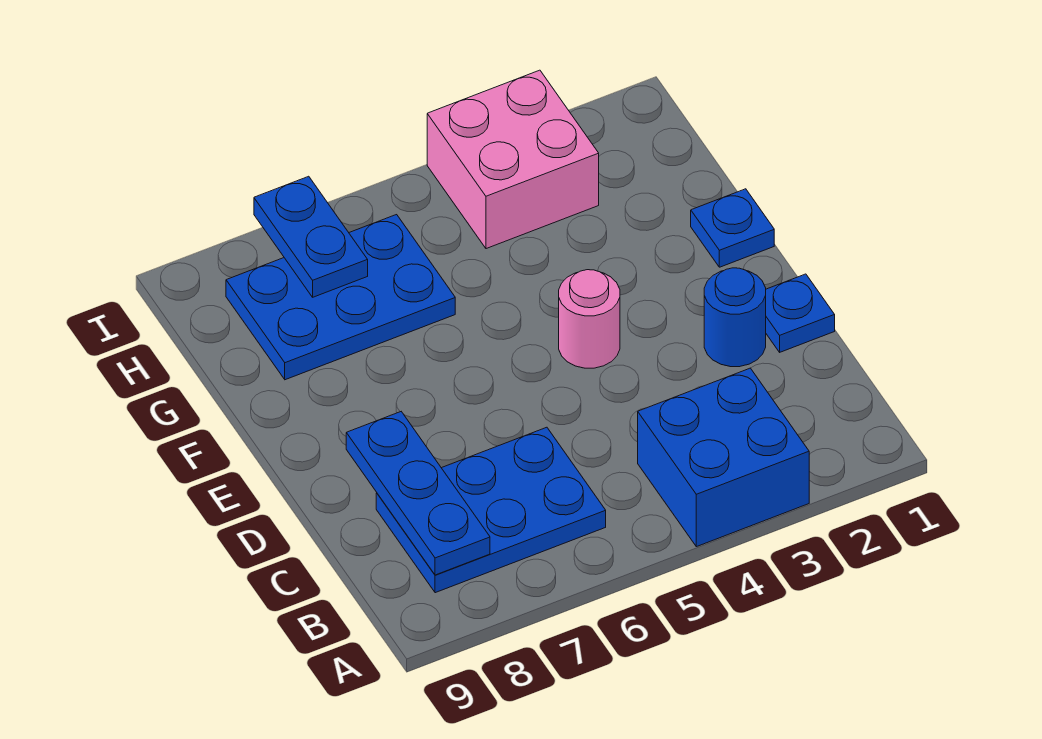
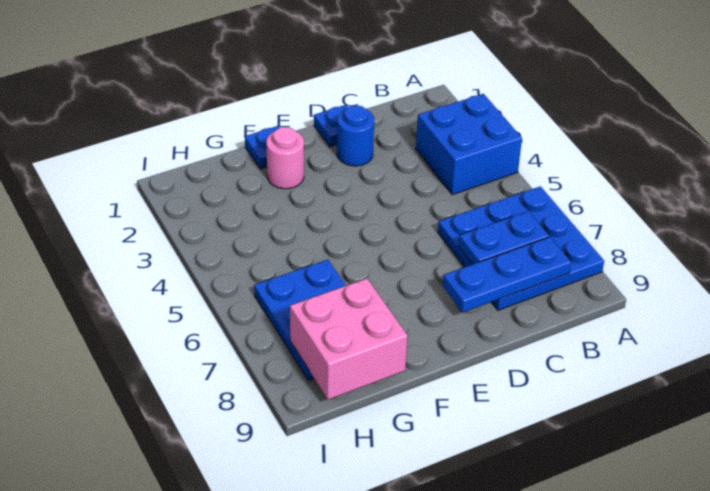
blue 2x3 plate [376,427,606,593] -> blue 3x3 plate [438,186,604,310]
pink 1x1 round brick [559,270,620,368] -> pink 1x1 round brick moved to [266,127,304,189]
pink 2x2 brick [427,70,599,249] -> pink 2x2 brick moved to [290,279,408,400]
blue 1x2 plate [254,176,368,297] -> blue 1x2 plate moved to [459,211,549,264]

